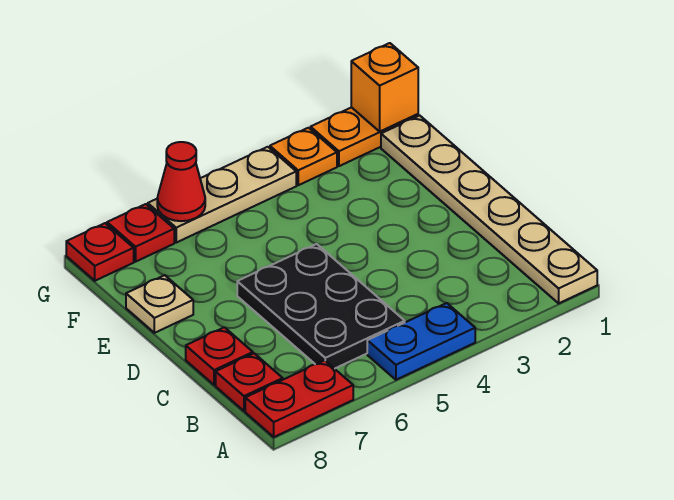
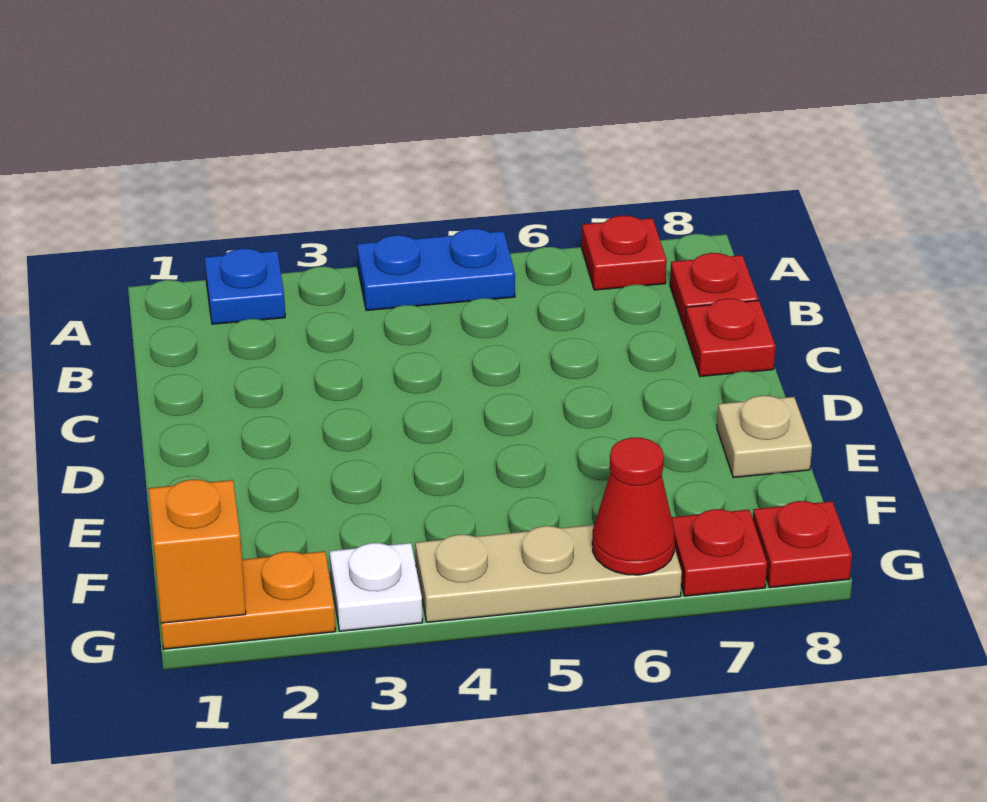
tan 1x6 plate [381,115,597,303] -> none
none -> blue 1x1 plate [205,248,285,324]
red 1x2 plate [245,360,353,437] -> red 1x1 plate [582,216,667,290]
black 2x3 plate [237,244,405,369] -> none
orange 1x1 plate [270,128,337,185] -> white 1x1 plate [330,543,422,631]

